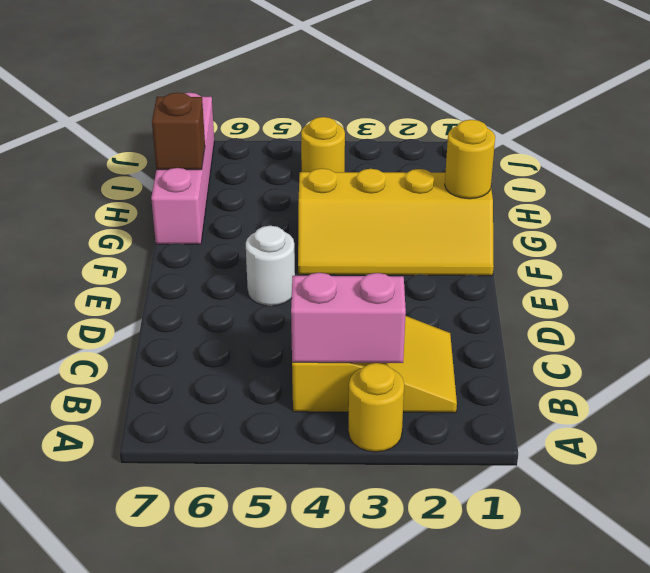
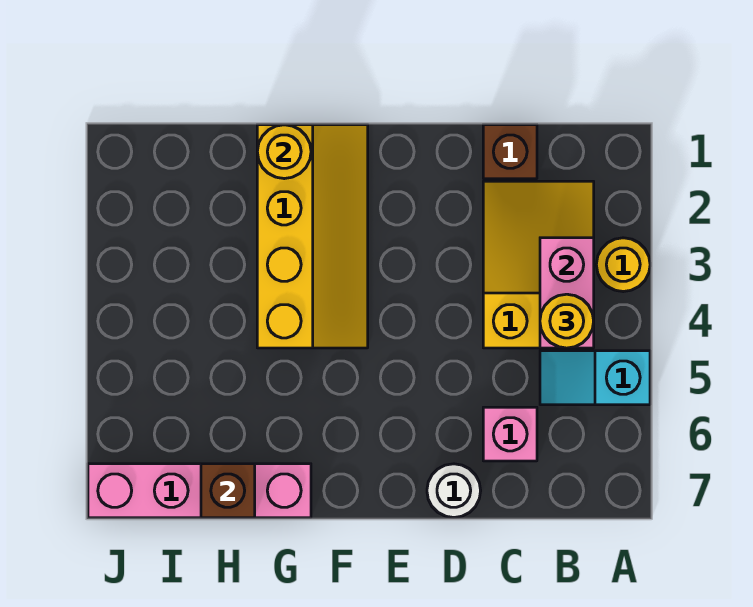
none -> cyan 1x2 slope [540,351,650,405]
none -> brown 1x1 brick [483,125,537,179]
none -> pink 1x1 brick [483,407,537,461]
white 1x1 round brick [246,226,295,306] -> white 1x1 round brick moved to [427,464,481,518]
yellow 1x1 round brick [301,117,345,172] -> yellow 1x1 round brick moved to [540,294,594,348]

